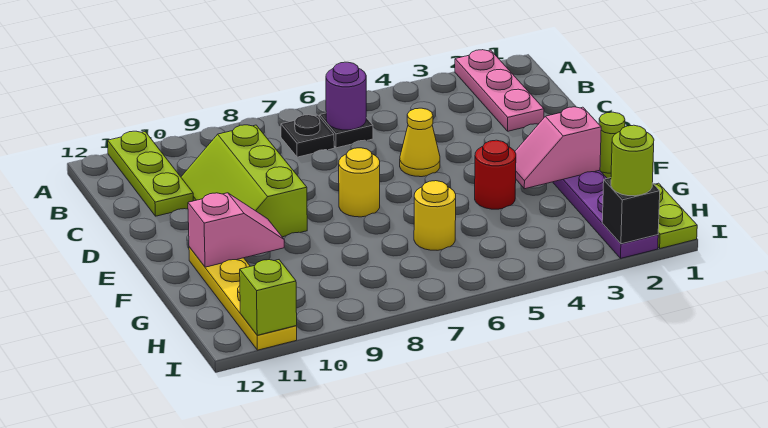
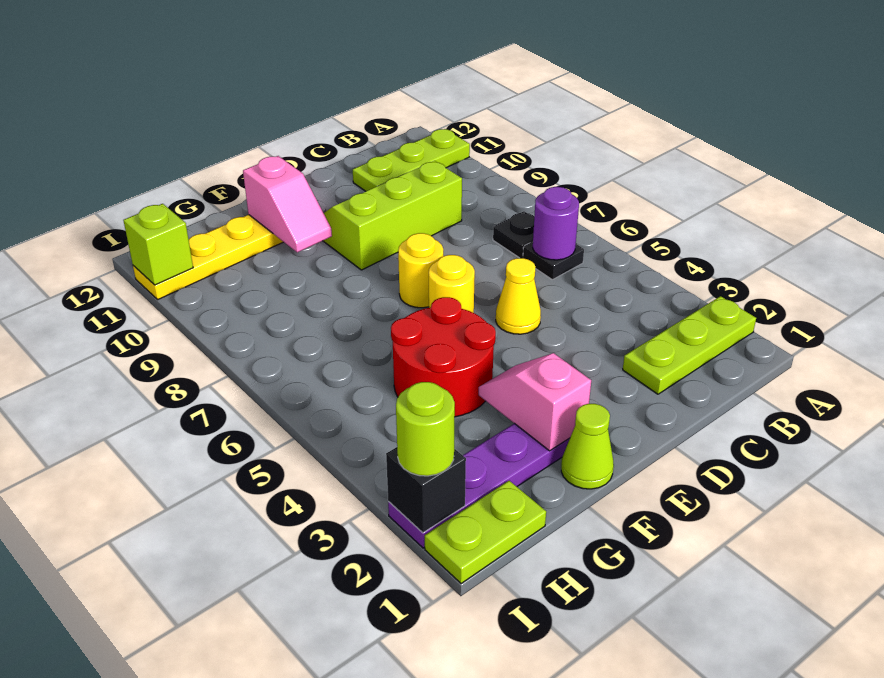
pink 1x3 plate [455,50,544,131] -> lime 1x3 plate [623,296,756,394]
red 1x1 round brick [475,140,516,209] -> red 2x2 round brick [391,297,496,417]
yellow 1x1 round brick [414,181,456,250] -> yellow 1x1 round brick moved to [429,255,475,313]

